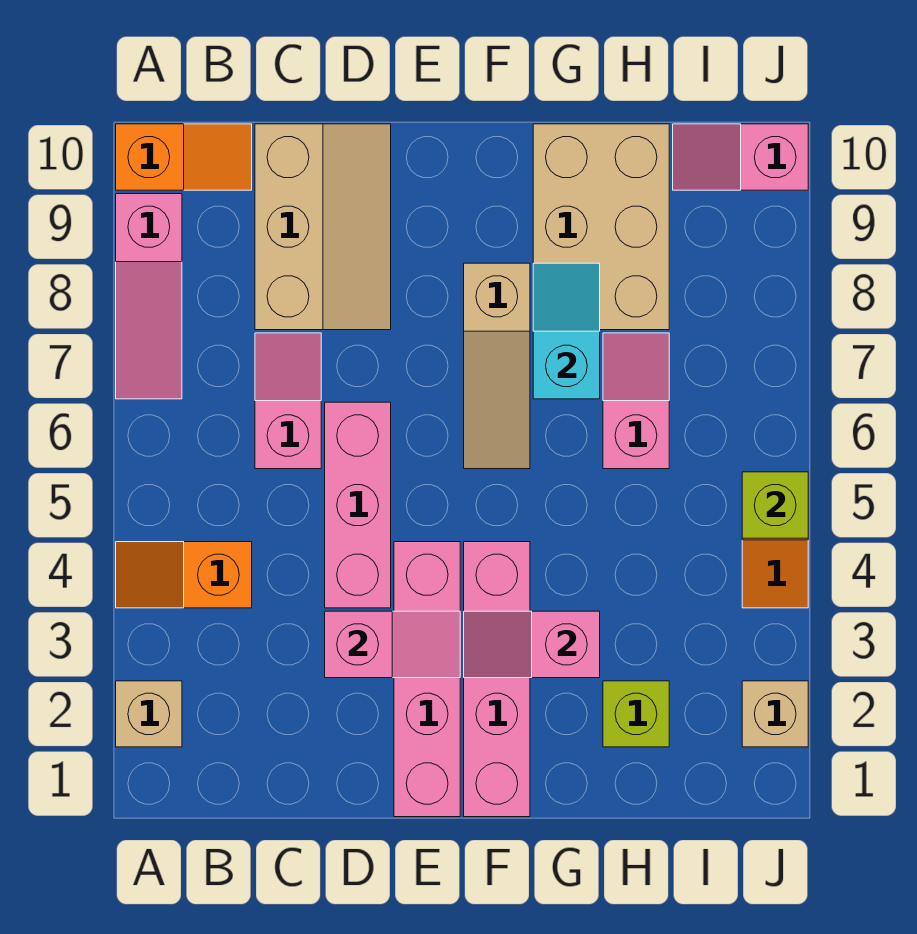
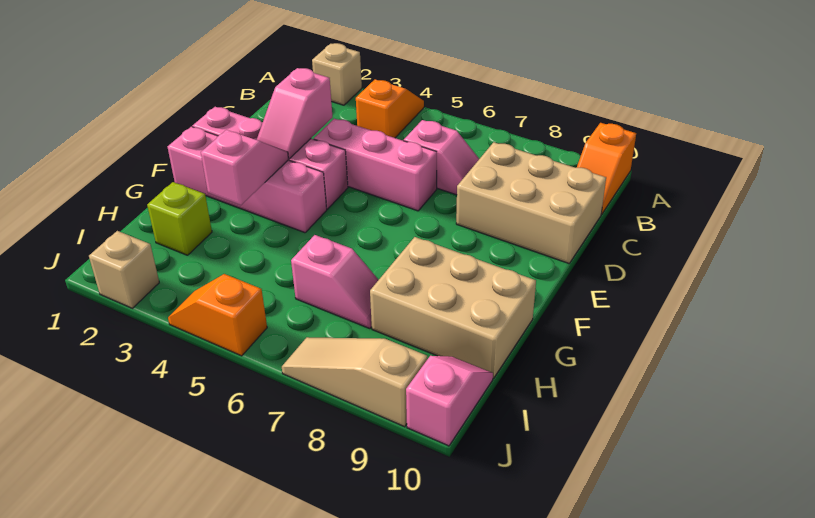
pink 1x3 slope [116,194,182,399] -> none
tan 2x3 slope [255,124,391,330] -> tan 2x3 brick [456,142,606,263]
tan 1x3 slope [464,263,530,469] -> tan 1x3 slope moved to [282,337,427,427]
cyan 1x2 slope [533,263,600,399] -> none
lime 1x1 brick [742,472,808,538] -> none

